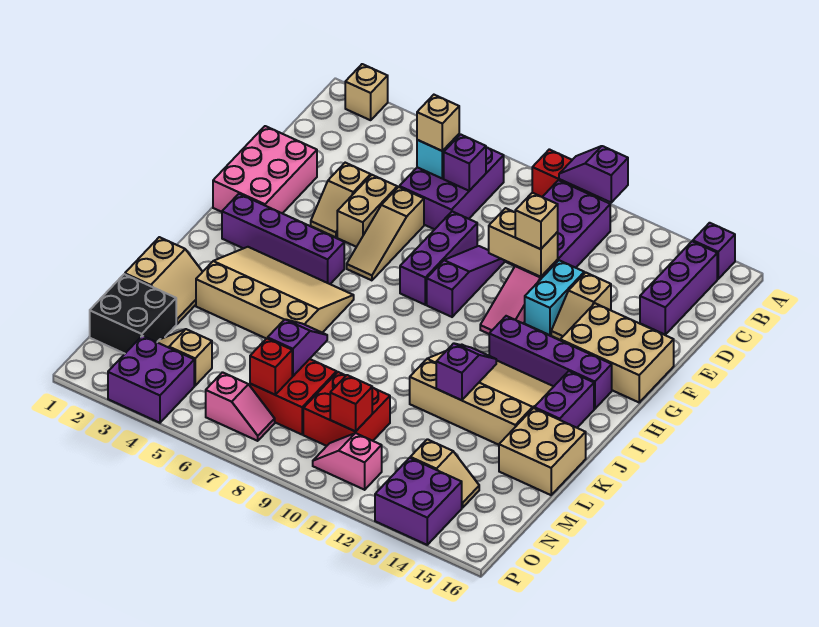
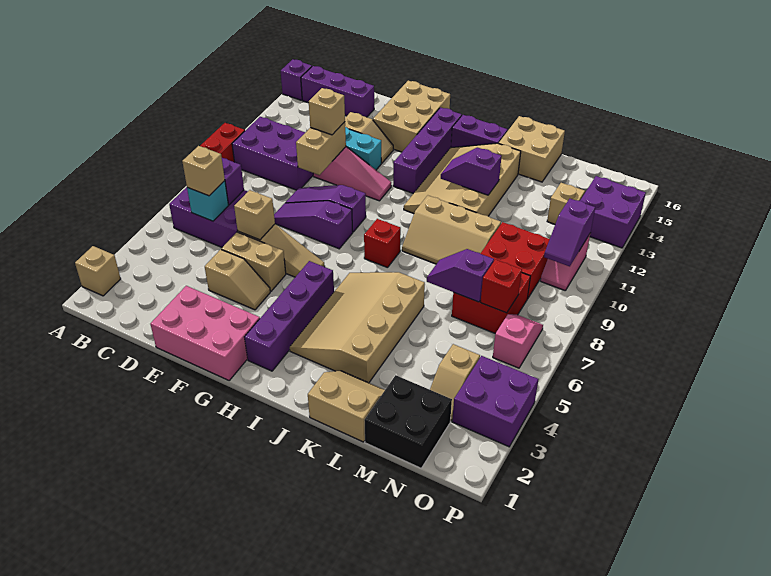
purple 1x2 slope [559,146,628,202] -> purple 1x2 slope moved to [544,199,595,266]
none -> tan 1x1 brick [234,190,275,240]
purple 1x3 brick [400,212,477,305] -> purple 1x3 slope [274,201,353,249]
none -> tan 2x3 slope [402,196,501,264]
red 1x1 brick [330,375,372,431] -> red 1x1 brick moved to [364,219,401,268]

